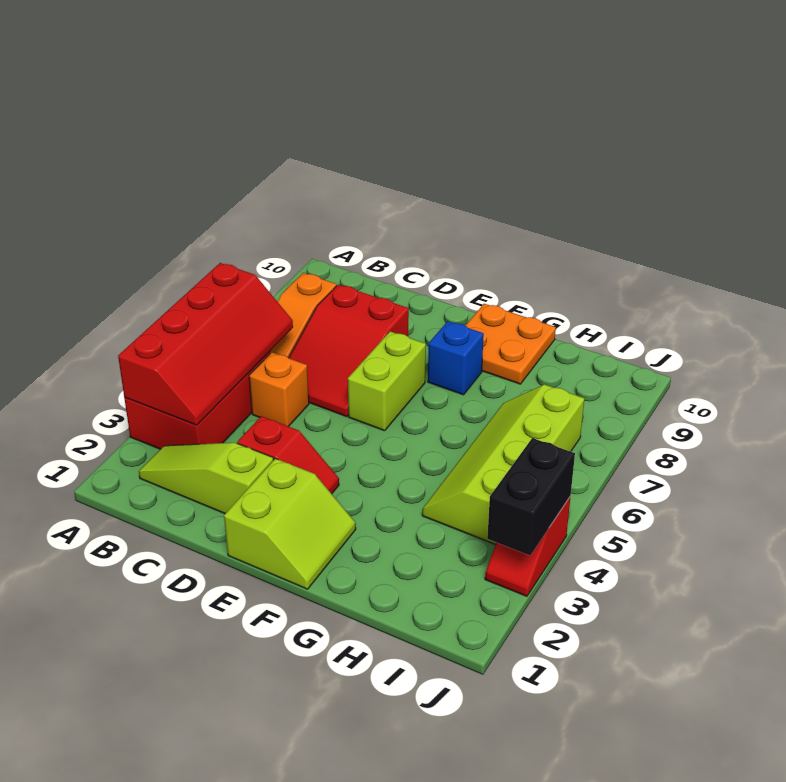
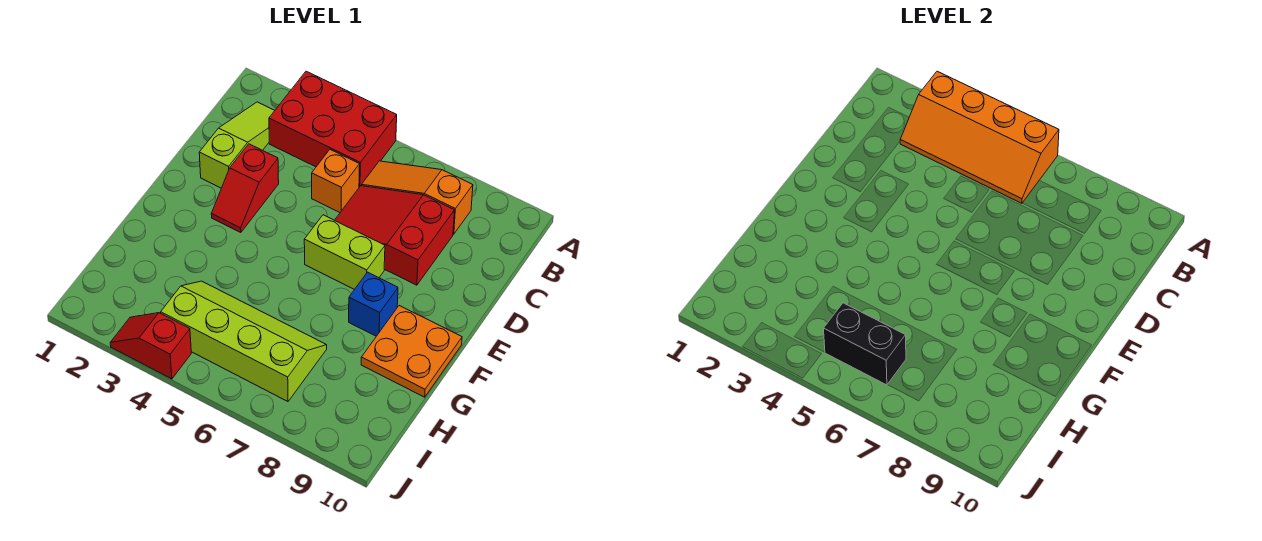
red 2x4 slope [118,263,293,425] -> orange 2x4 slope [900,71,1059,203]
lime 2x2 slope [224,458,356,589] -> none
black 1x2 brick [487,438,575,555] -> black 1x2 brick moved to [824,303,906,385]

